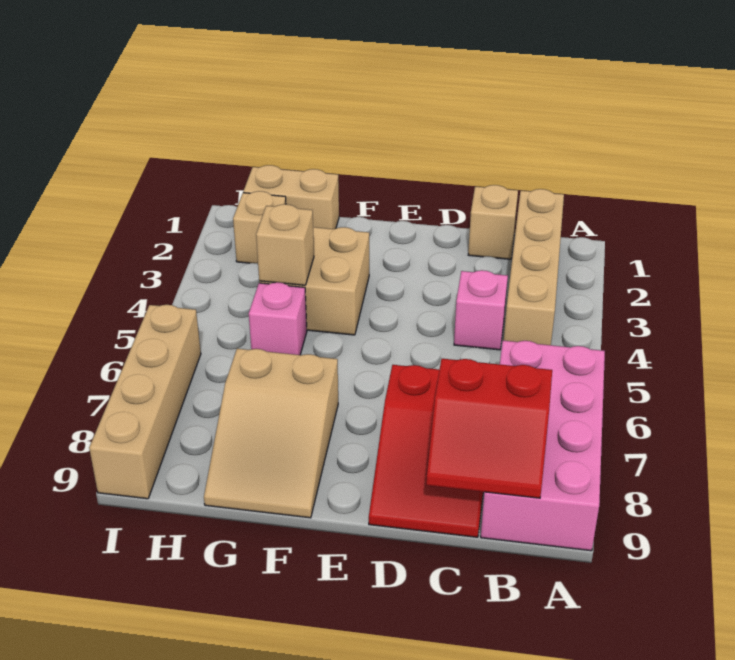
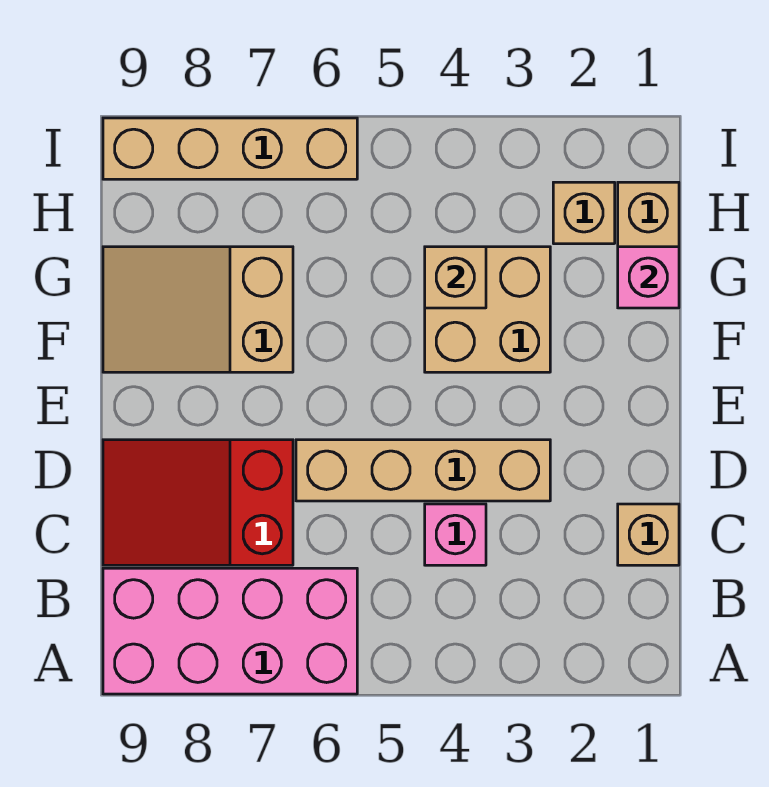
tan 1x4 brick [504,189,564,345] -> tan 1x4 brick moved to [296,440,550,501]
red 2x2 slope [426,359,552,498] -> none
pink 1x1 brick [249,282,307,355] -> pink 1x1 brick moved to [618,247,679,308]

